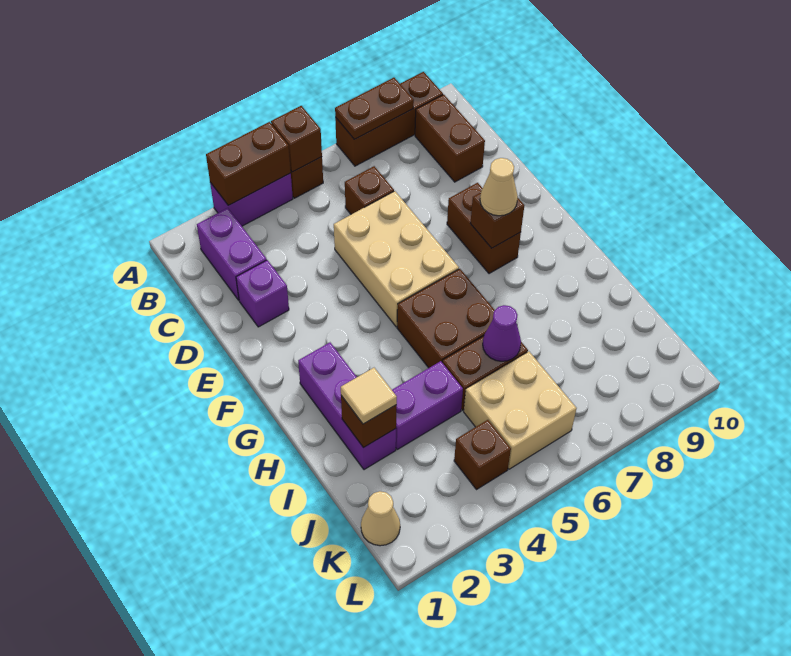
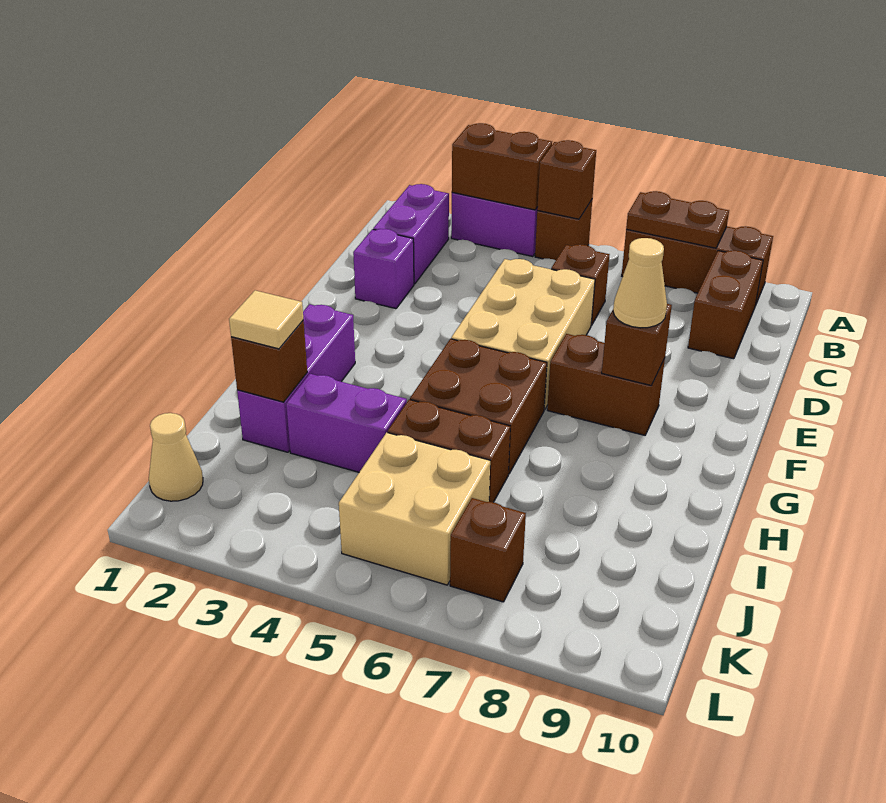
brown 1x2 brick [447,183,521,274] -> brown 1x2 brick turned to [547,334,665,435]
purple 1x1 cone [483,305,521,361] -> none
brown 1x1 brick [454,420,511,489] -> brown 1x1 brick moved to [450,498,526,602]

